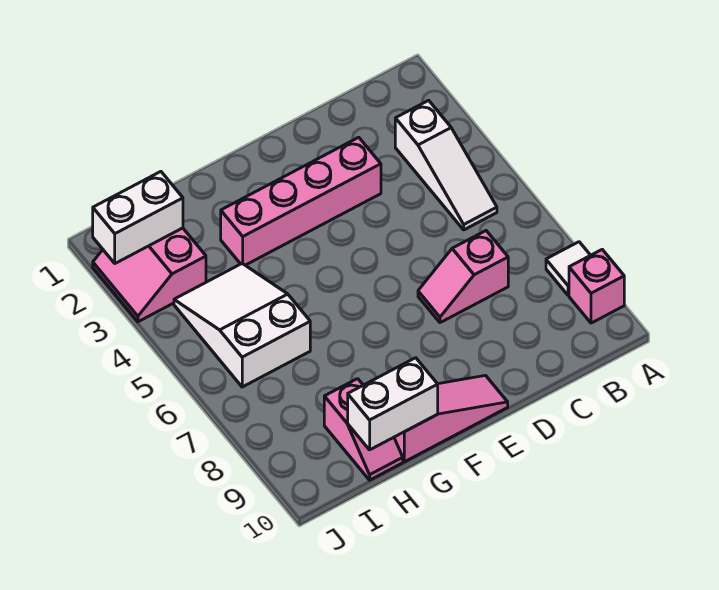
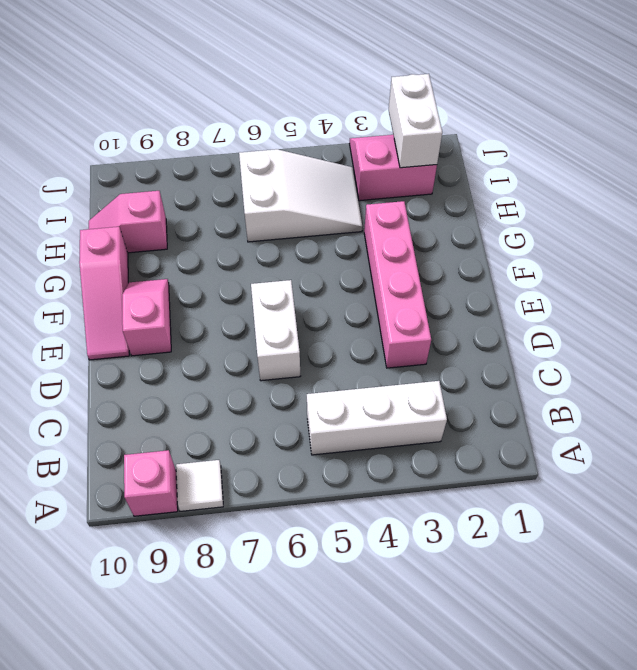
white 1x3 slope [395,100,497,230] -> white 1x3 brick [307,381,447,455]
pink 1x2 slope [418,231,508,323] -> pink 1x2 slope moved to [122,279,171,356]
white 1x2 brick [348,358,438,450] -> white 1x2 brick moved to [251,280,300,381]

